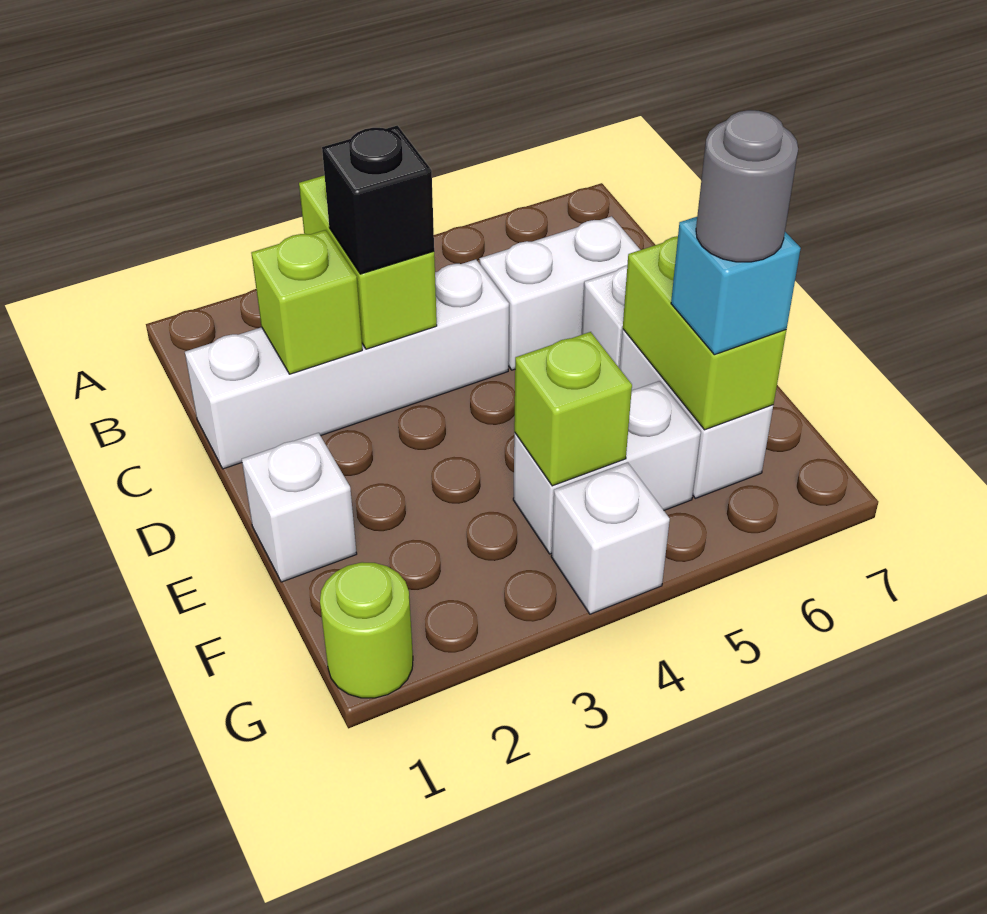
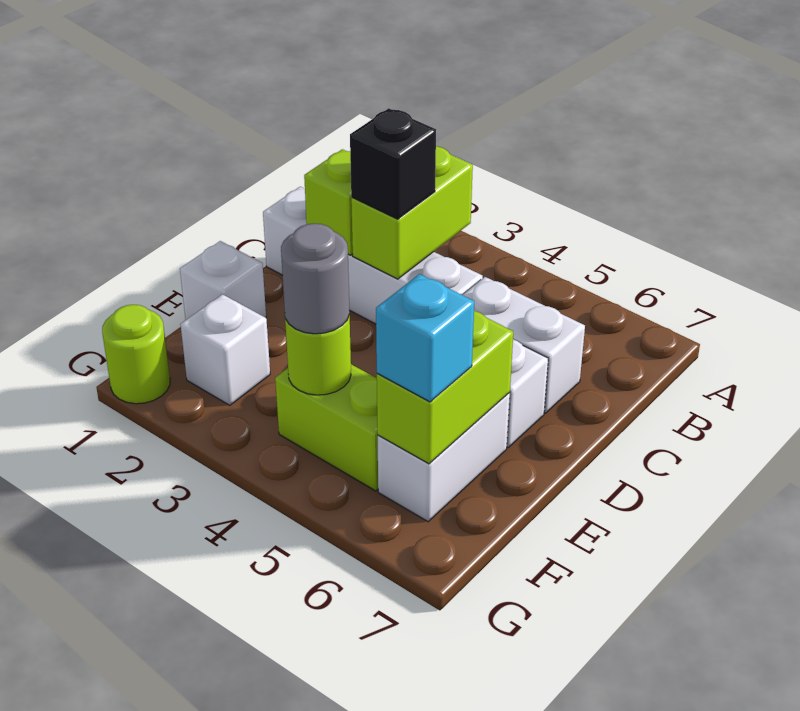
white 1x2 brick [513,381,701,554] -> lime 1x2 brick [275,364,378,491]
lime 1x1 brick [514,332,632,486] -> lime 1x1 round brick [285,315,351,395]
grey 1x1 round brick [696,110,798,262] -> grey 1x1 round brick moved to [281,223,350,334]
white 1x1 brick [551,462,670,614] -> white 1x1 brick moved to [180,294,270,405]

